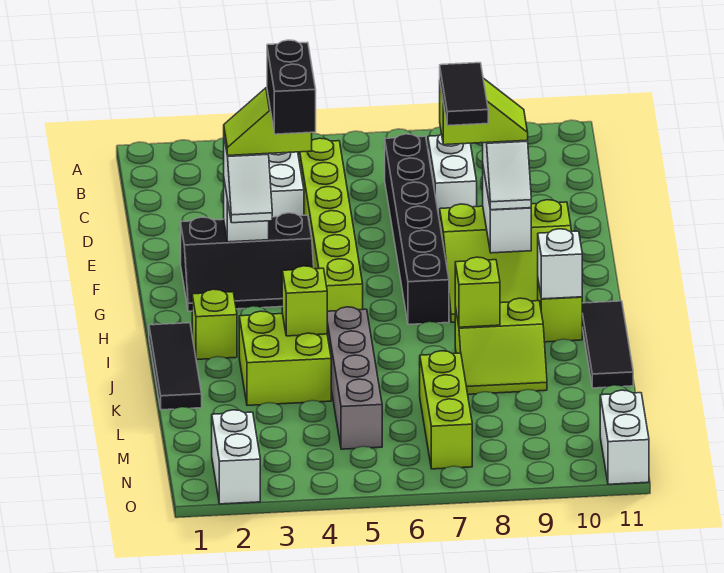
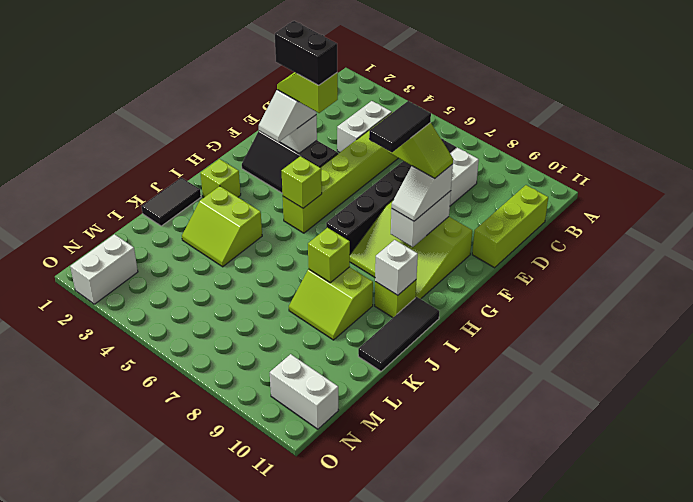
black 1x2 brick [267,40,316,134] -> black 1x2 brick turned to [275,21,337,85]
black 1x3 tile [149,323,202,410] -> black 1x2 tile [141,178,201,226]
lime 2x2 brick [239,311,331,405] -> lime 2x2 slope [182,186,262,267]
lime 1x1 brick [282,266,327,336] -> lime 1x1 brick moved to [282,156,322,208]
grey 1x4 brick [327,307,382,449] -> none
lime 1x3 brick [420,351,472,469] -> lime 1x3 brick moved to [472,185,548,268]
white 1x2 brick [600,390,649,484] -> white 1x2 brick turned to [270,354,339,429]

